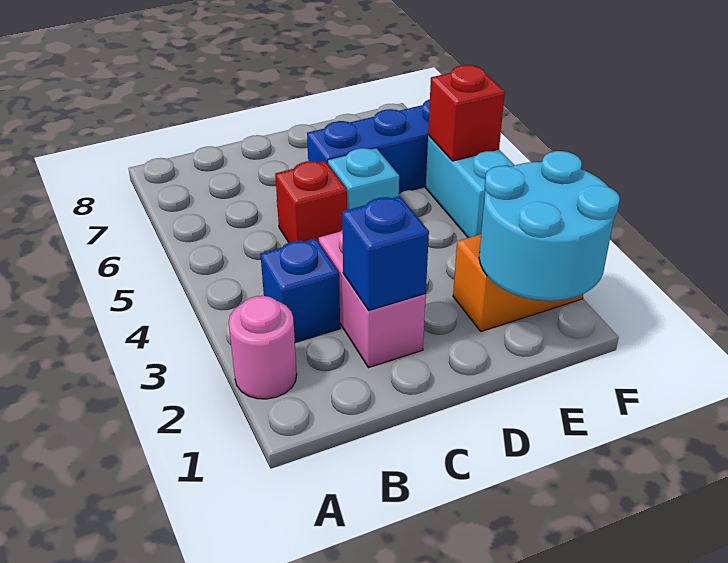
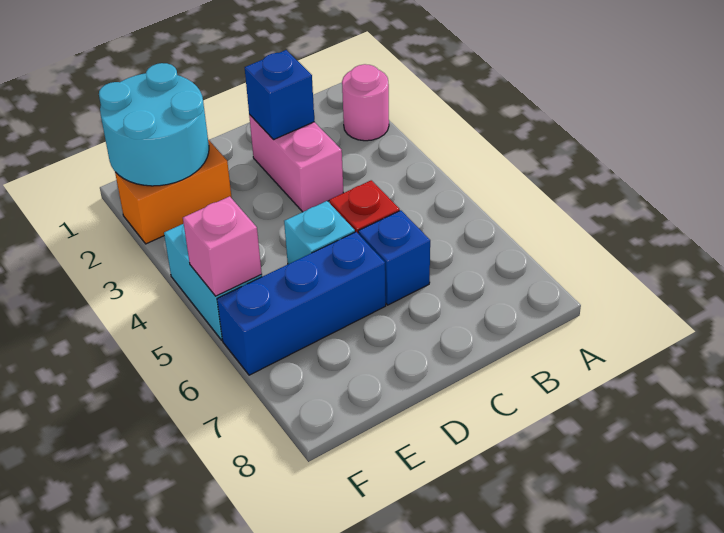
blue 1x1 brick [260,238,340,342] -> blue 1x1 brick moved to [358,210,430,305]
red 1x1 brick [428,65,505,161] -> pink 1x1 brick [183,196,262,296]

